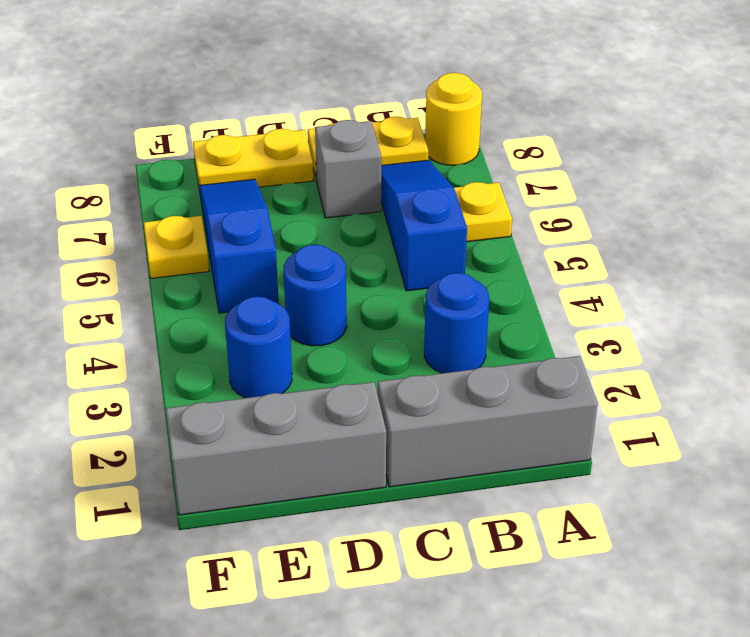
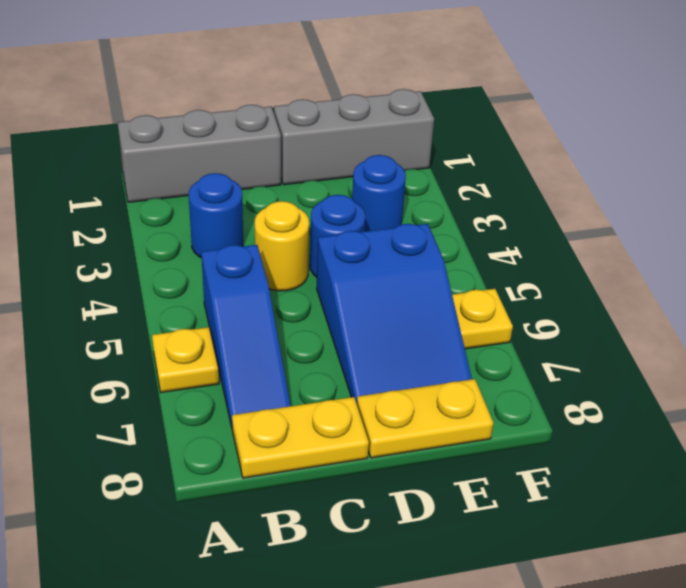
yellow 1x1 round brick [425,73,482,165] -> yellow 1x1 round brick moved to [255,201,309,291]
grey 1x1 brick [315,120,381,218] -> none
blue 1x3 slope [199,179,279,313] -> blue 2x3 slope [317,224,472,404]

